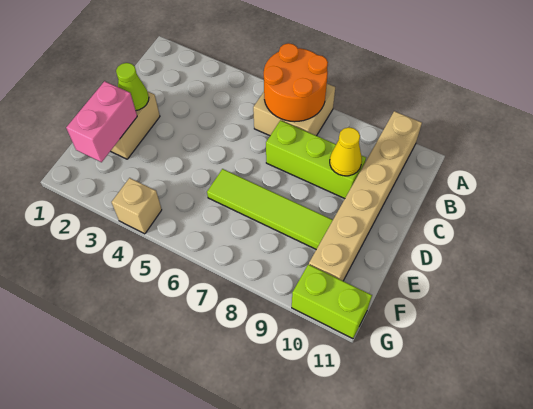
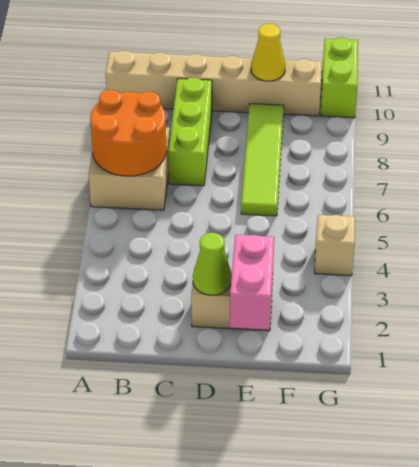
yellow 1x1 cone [330,127,362,176] -> yellow 1x1 cone moved to [251,24,286,81]
pink 1x2 brick [66,81,137,162] -> pink 1x2 brick turned to [230,235,274,330]

